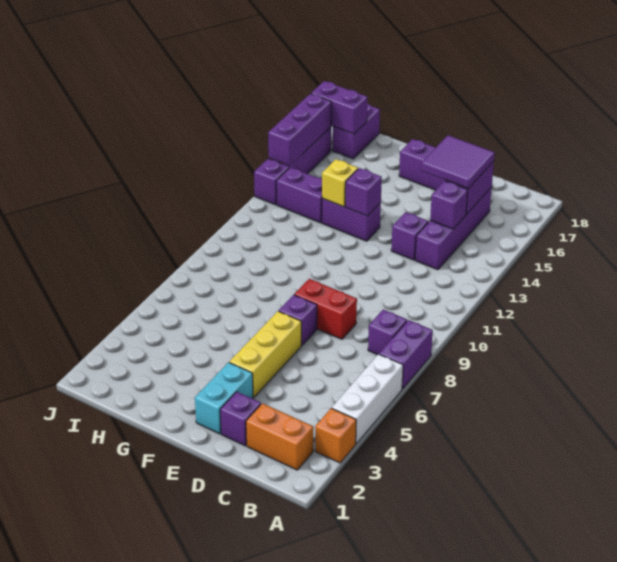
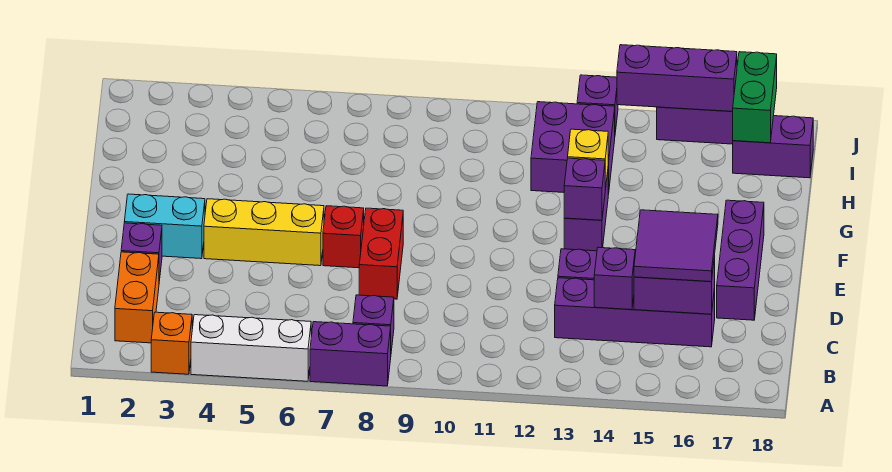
purple 1x1 brick [279,295,317,345] -> red 1x1 brick [323,206,364,268]
purple 1x2 brick [276,167,322,223] -> purple 2x2 brick [531,102,615,195]
purple 1x2 brick [311,81,367,134] -> green 1x2 brick [732,52,777,143]

